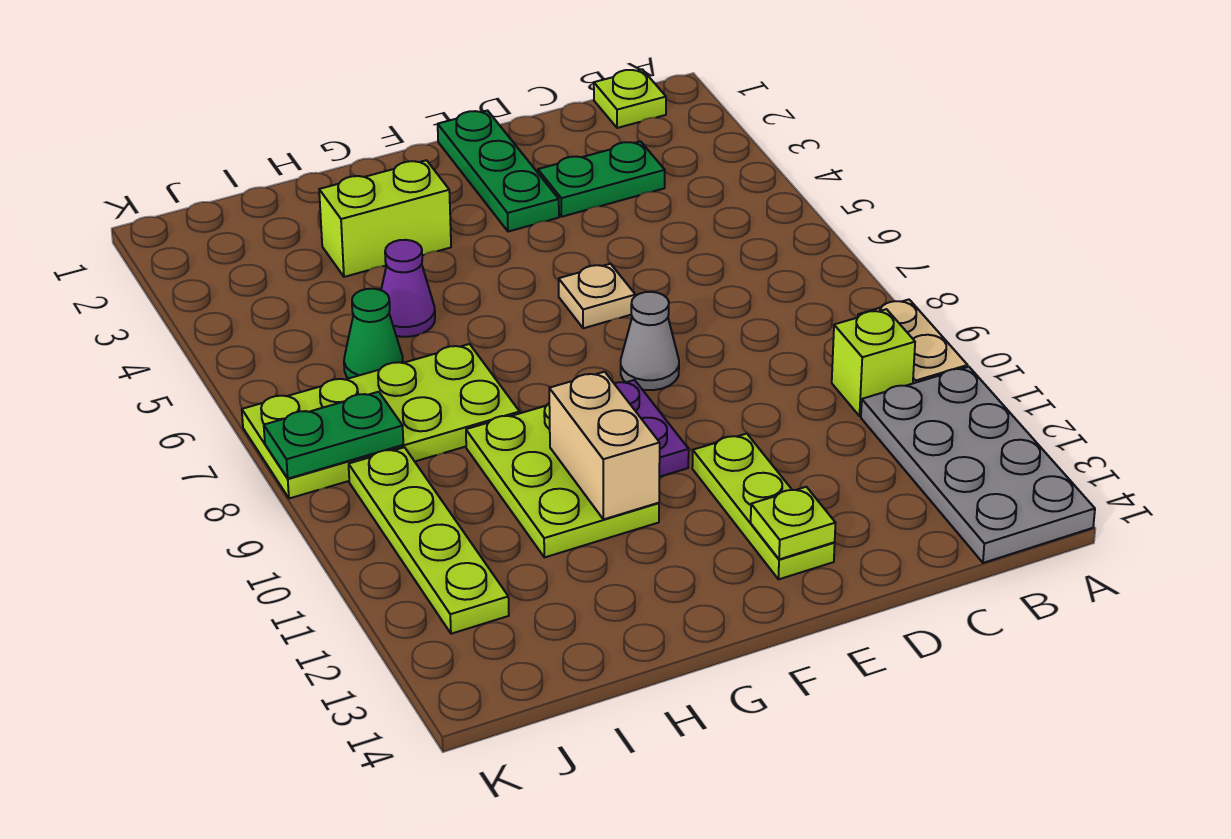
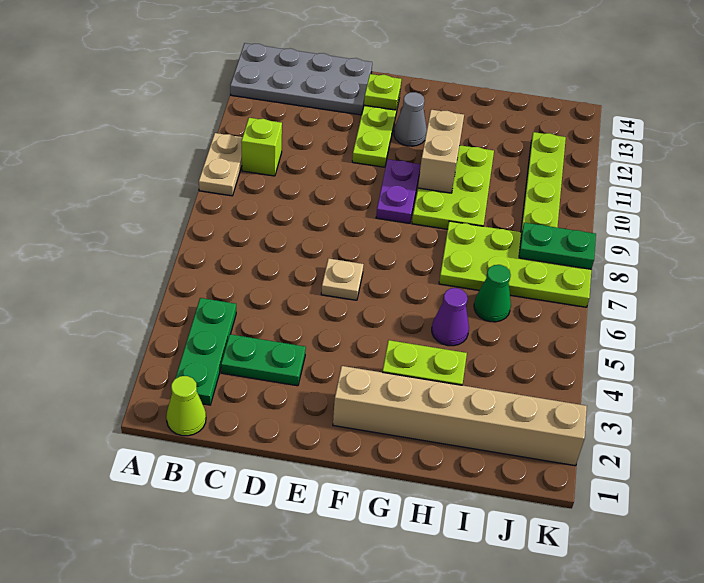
grey 2x4 plate [861,367,1095,563] -> grey 2x4 plate turned to [230,43,372,115]
lime 1x1 plate [594,69,666,128] -> lime 1x1 cone [166,376,206,436]
green 1x3 plate [438,111,559,232] -> green 1x3 plate moved to [175,298,236,405]
grey 1x1 cone [621,292,679,390] -> grey 1x1 cone moved to [394,92,427,146]
none -> tan 1x6 brick [333,366,587,466]

